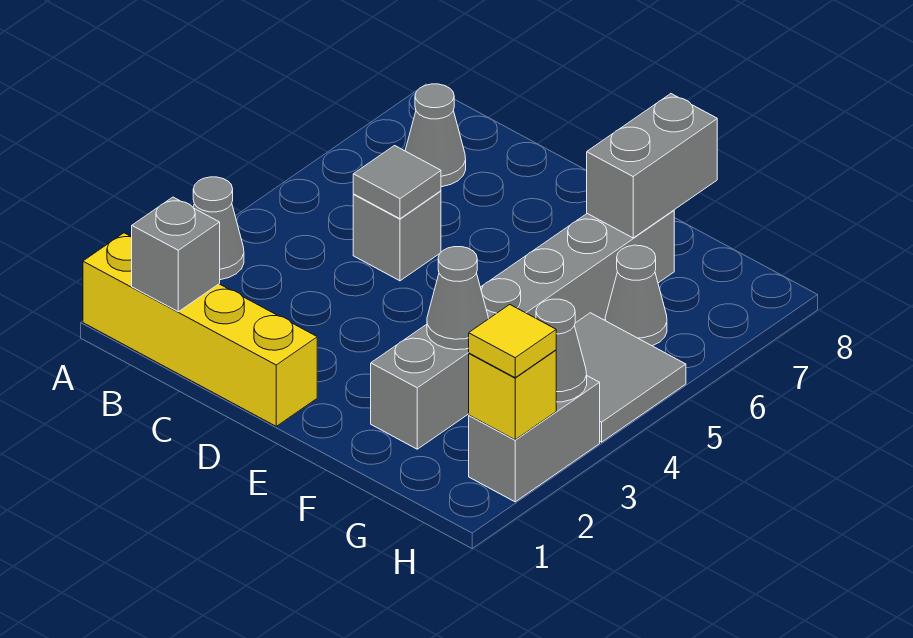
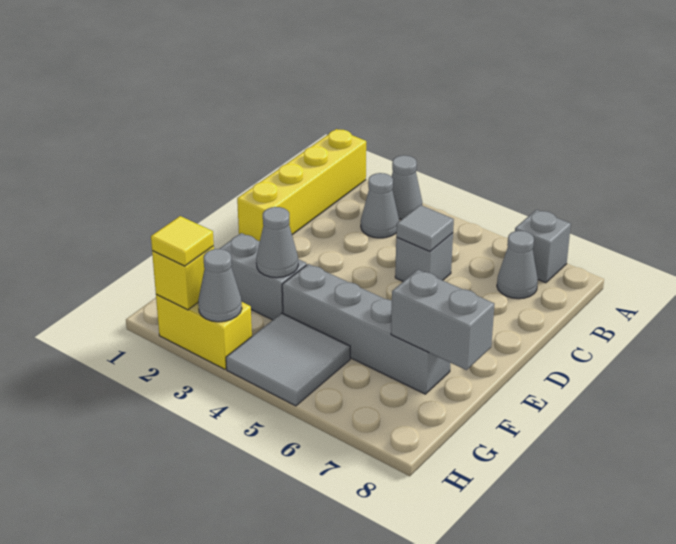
grey 1x1 brick [132,197,220,312] -> grey 1x1 brick moved to [515,210,571,283]
grey 1x1 cone [605,245,667,346] -> grey 1x1 cone moved to [361,173,399,238]
grey 1x2 brick [469,376,600,502] -> yellow 1x2 brick [156,295,252,369]

